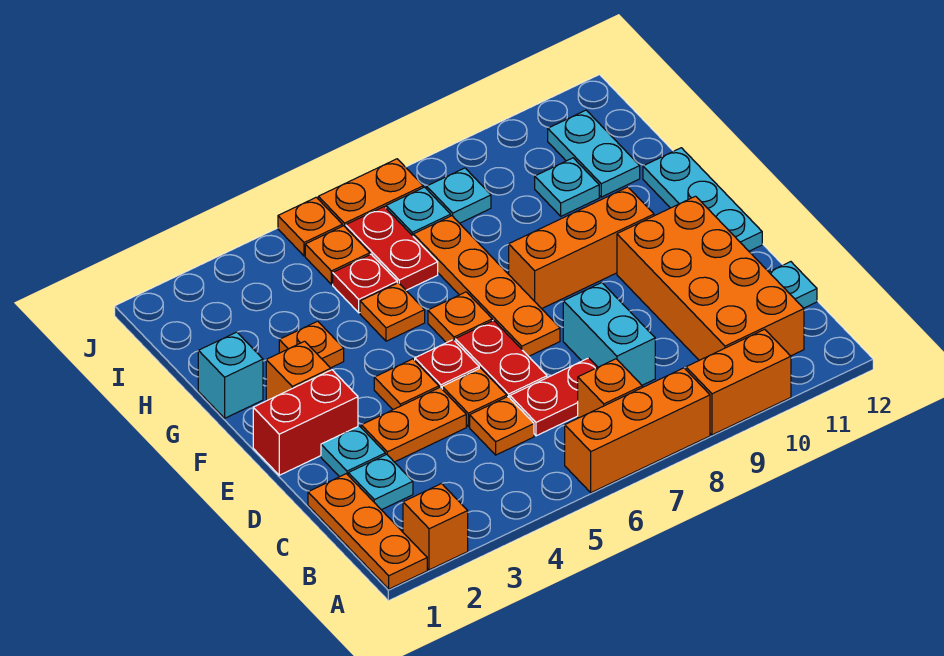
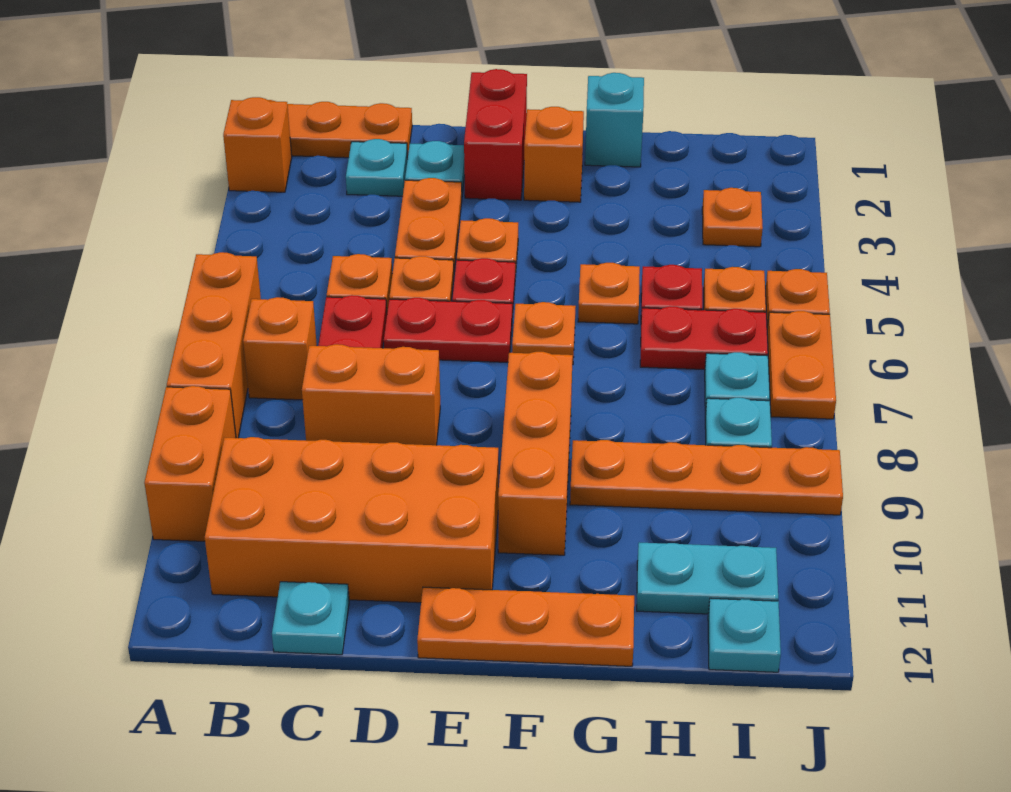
cyan 1x2 brick [563,283,655,385] -> orange 1x2 brick [302,344,440,445]
orange 1x4 plate [414,216,560,356] -> orange 1x4 plate moved to [570,440,843,515]
cyan 1x3 plate [643,148,762,251] -> orange 1x3 plate [417,587,634,666]
orange 1x1 plate [279,321,344,368] -> orange 1x1 plate moved to [702,188,763,247]
cyan 1x1 plate [535,158,599,216] -> cyan 1x1 plate moved to [708,598,781,672]

